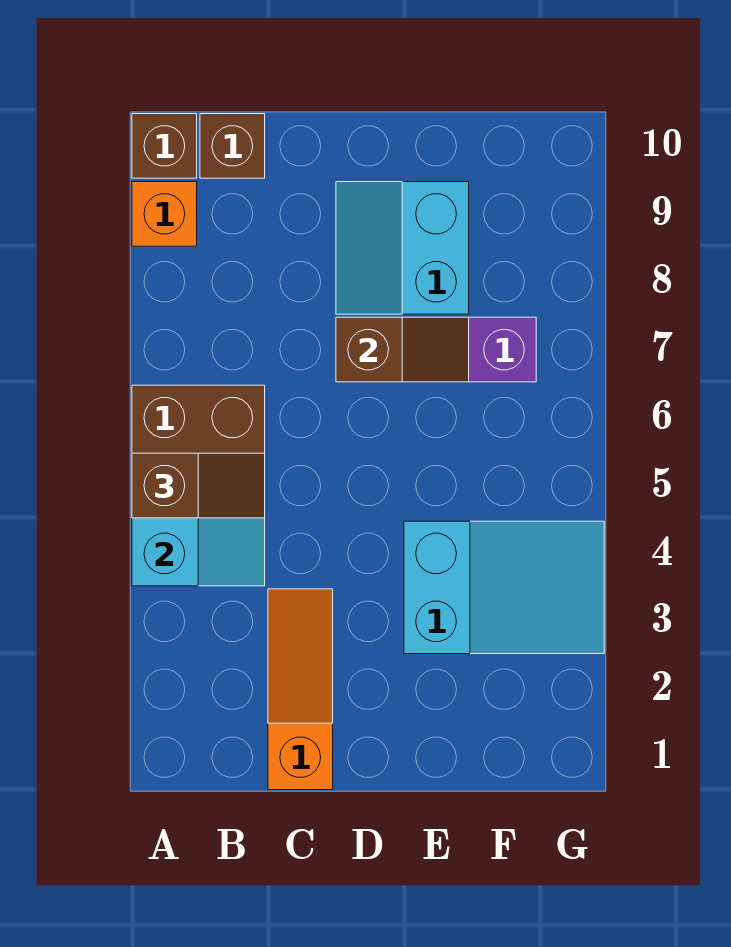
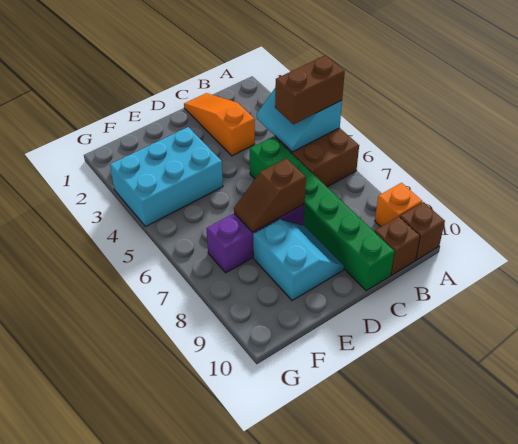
brown 1x2 slope [132,453,265,518] -> brown 1x2 brick [275,55,345,124]
orange 1x3 slope [268,589,333,790] -> orange 1x3 slope turned to [184,93,255,156]
none -> green 1x6 brick [250,137,395,291]
cyan 2x3 slope [404,521,604,654] -> cyan 2x3 brick [110,127,223,227]

